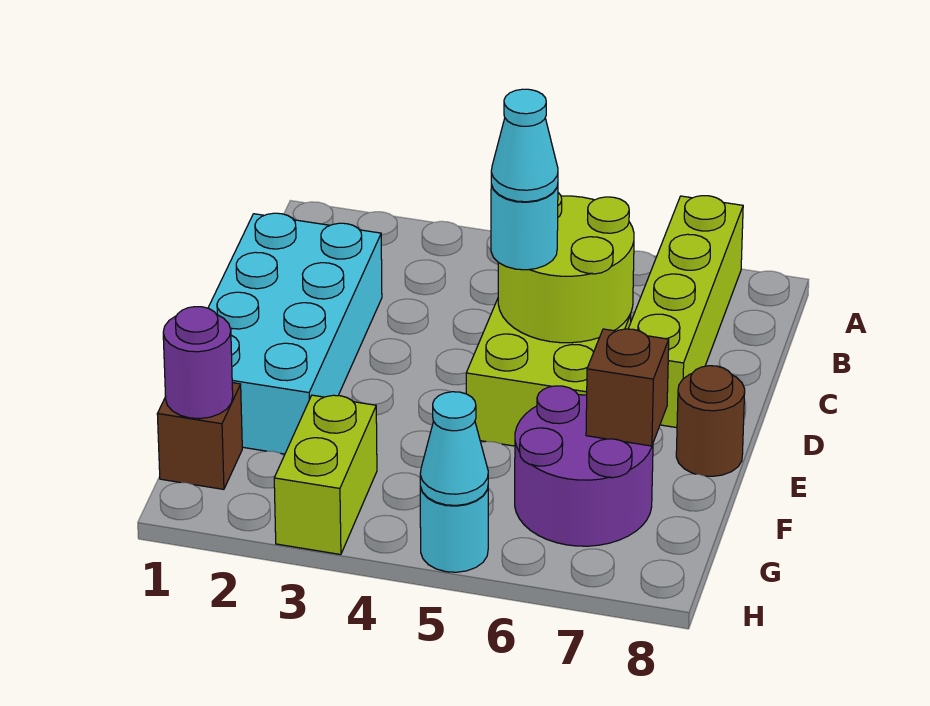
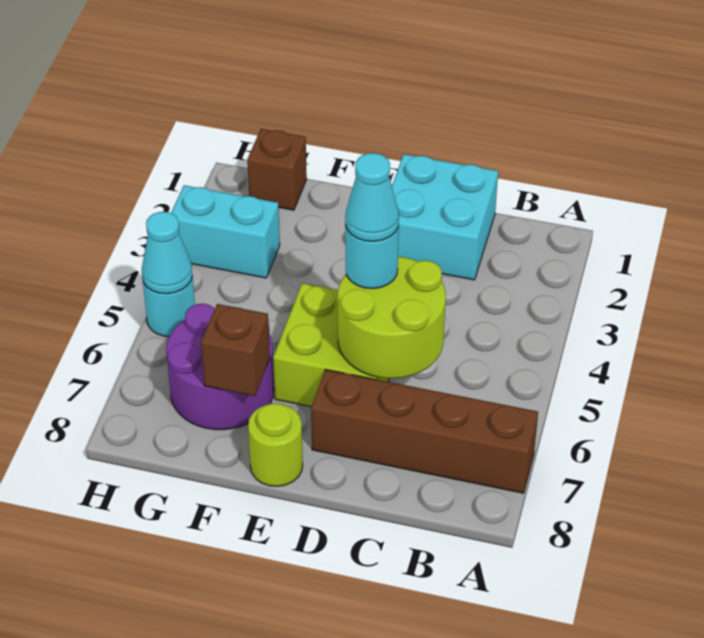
lime 1x4 brick [628,196,743,428] -> brown 1x4 brick [311,370,538,493]
cyan 2x4 brick [208,213,382,454] -> cyan 2x2 brick [392,154,498,280]
brown 1x1 round brick [676,366,745,476] -> lime 1x1 round brick [248,403,303,486]
purple 1x1 round brick [163,307,233,419] -> none
lime 1x2 brick [274,395,377,555] -> cyan 1x2 brick [171,185,280,278]

